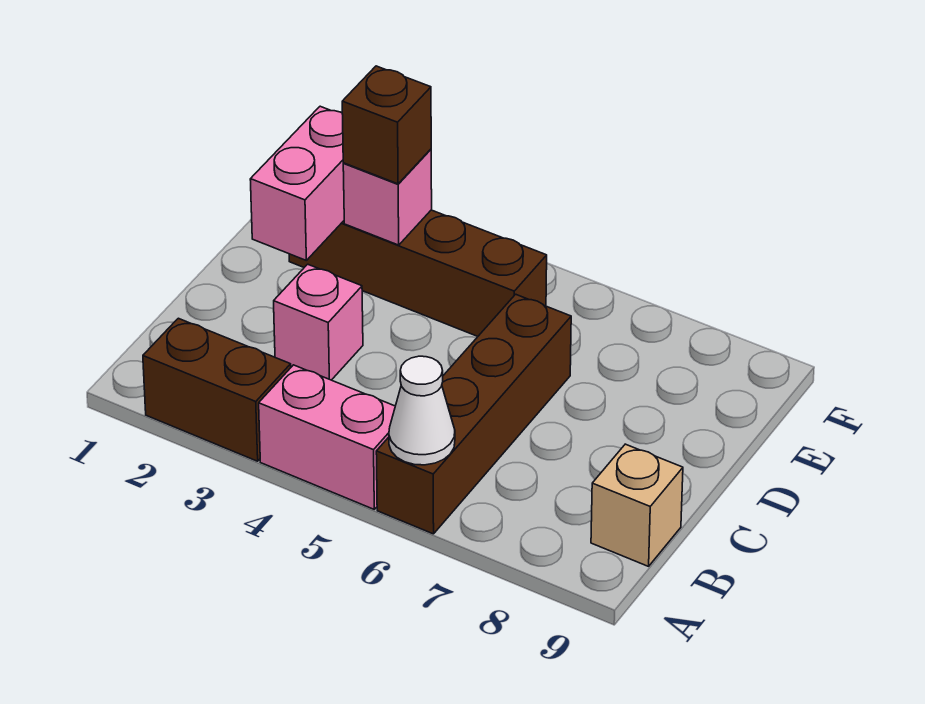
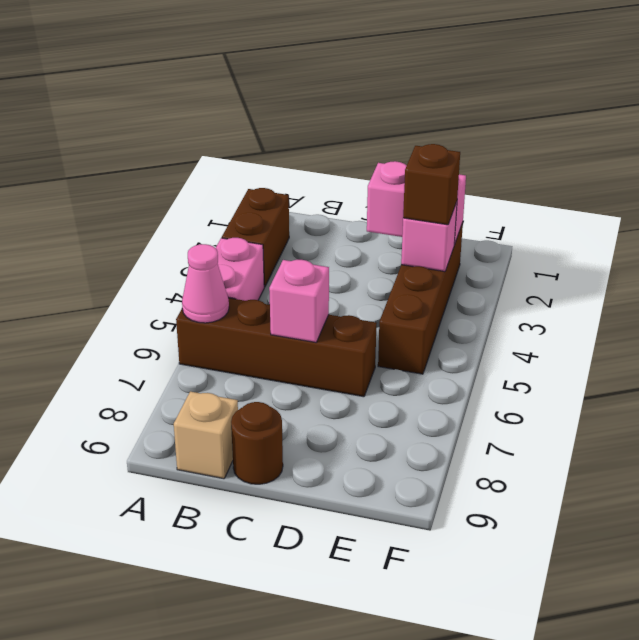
white 1x1 cone [389,356,455,465] -> pink 1x1 cone [182,244,229,323]
pink 1x1 brick [274,264,363,380] -> pink 1x1 brick moved to [269,260,329,342]
none -> brown 1x1 round brick [231,402,283,484]

